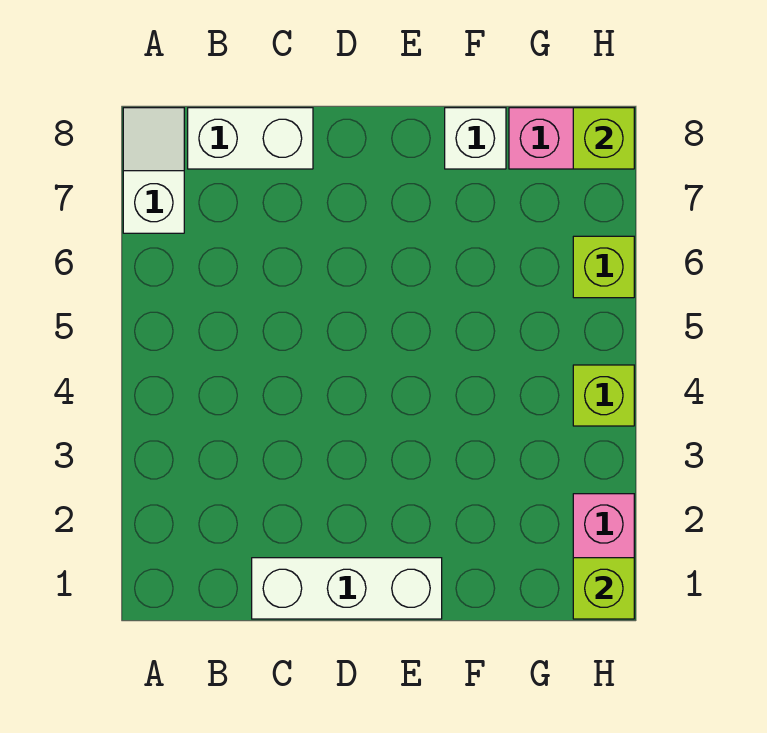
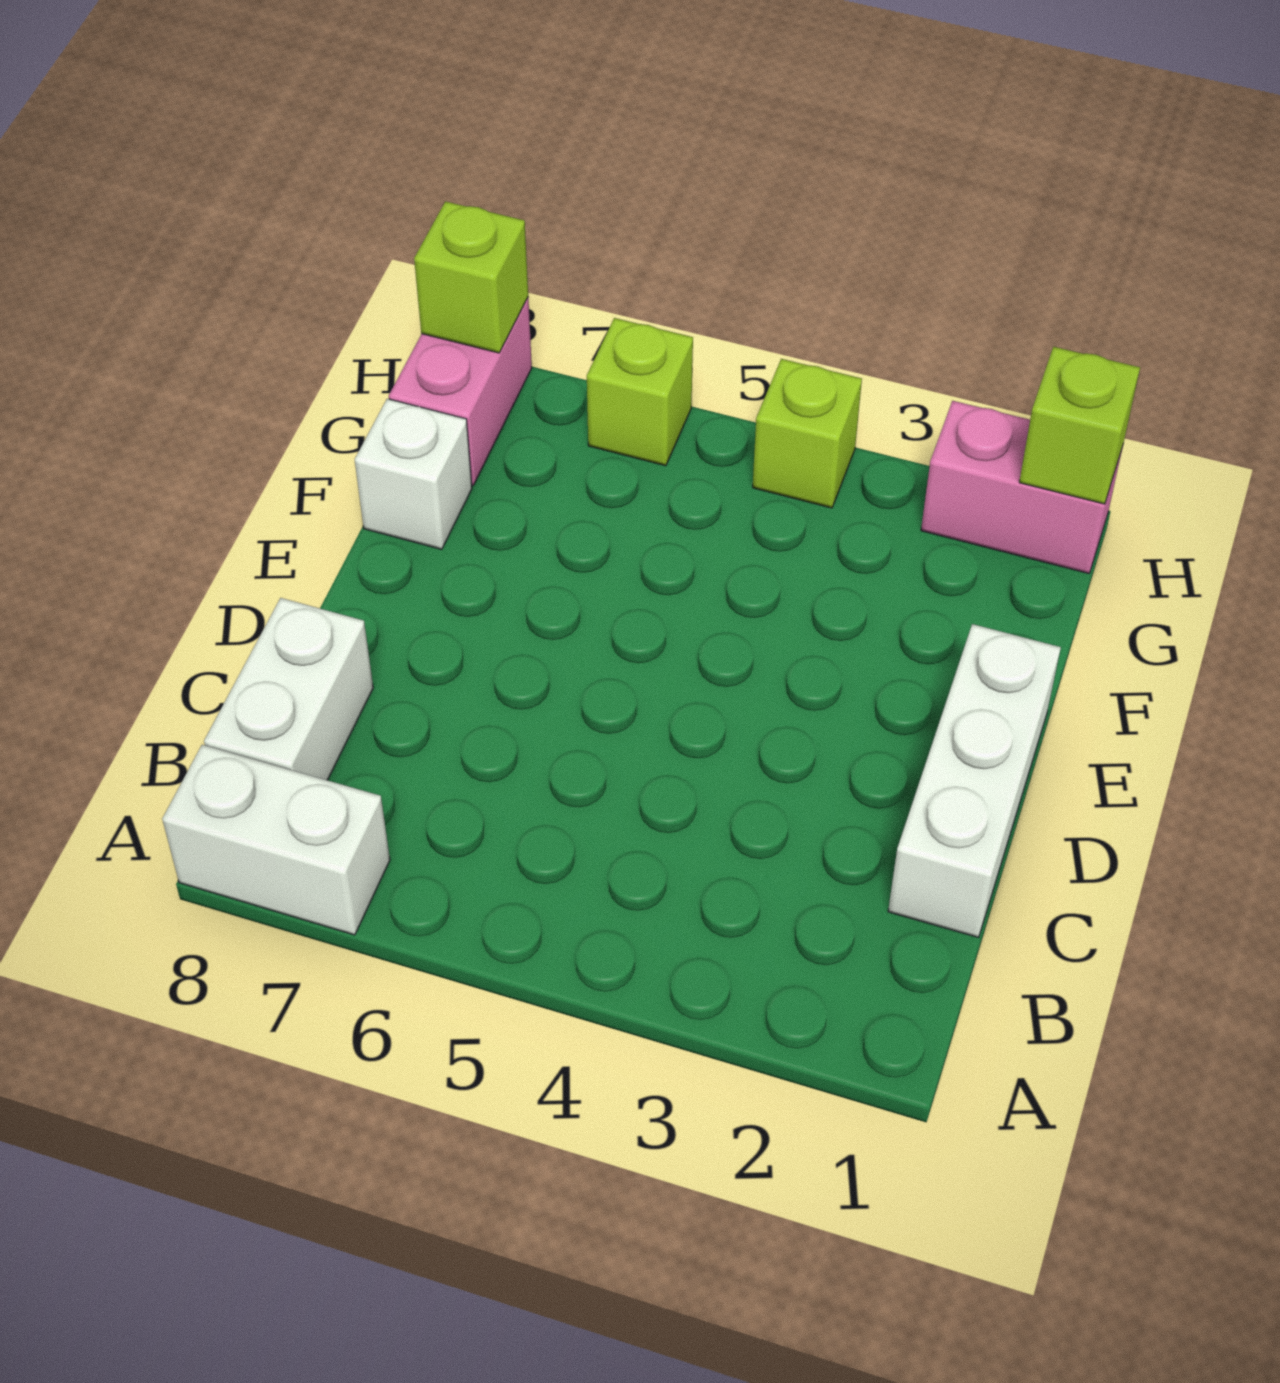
white 1x2 slope [123,108,184,233] -> white 1x2 brick [162,745,390,935]

